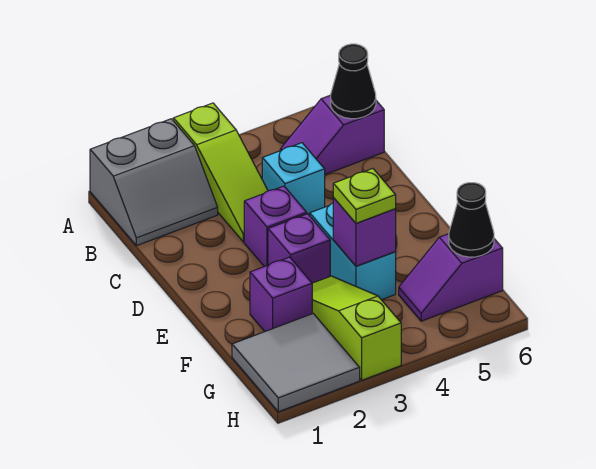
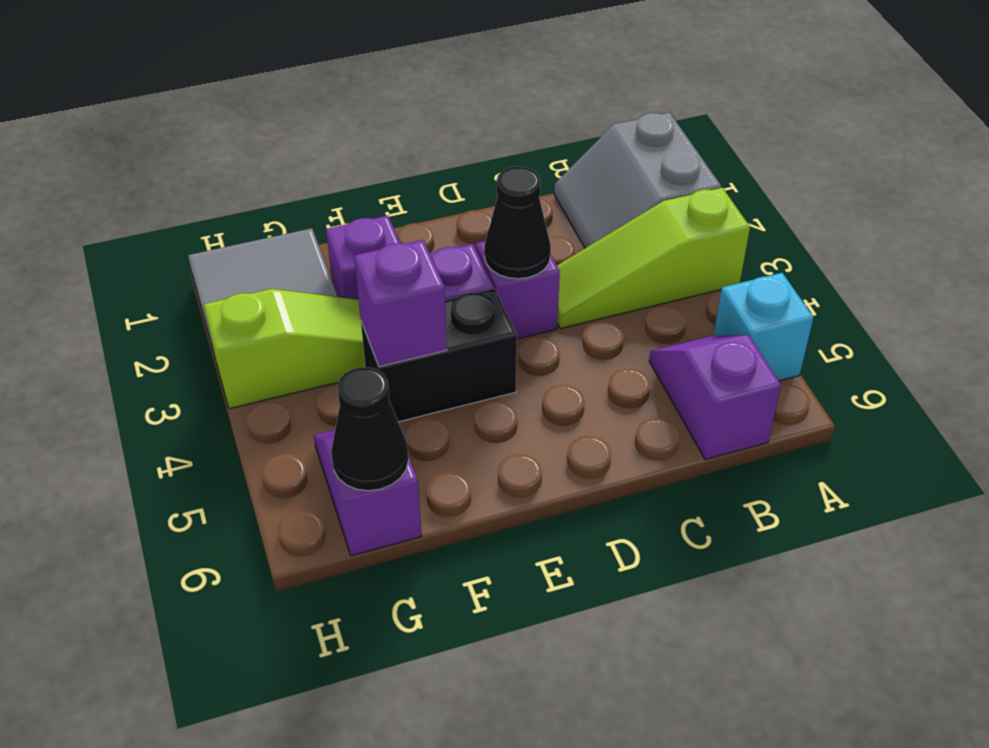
black 1x1 cone [331,44,376,119] -> black 1x1 cone moved to [484,167,551,279]
cyan 1x1 brick [262,143,325,216] -> cyan 1x1 brick moved to [714,273,814,381]
cyan 1x2 brick [310,203,396,300] -> black 1x2 brick [361,289,517,422]
lime 1x1 plate [333,169,396,223] -> none

